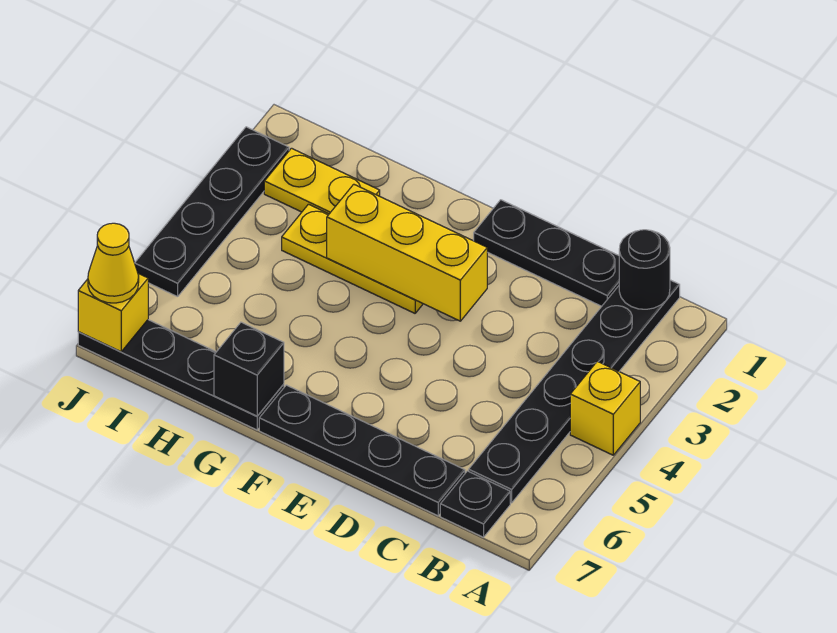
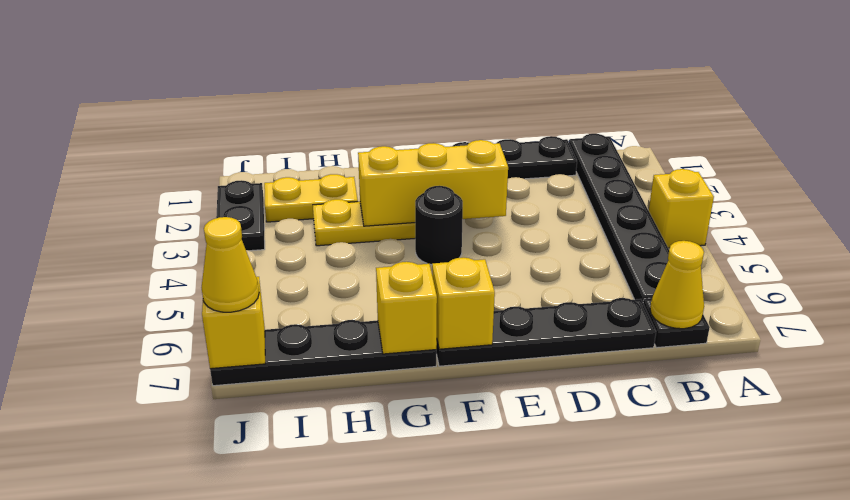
black 1x1 round brick [619,230,670,309] -> black 1x1 round brick moved to [415,186,463,265]
none -> yellow 1x1 cone [650,241,704,329]
none -> yellow 1x1 brick [432,257,495,349]
black 1x1 brick [214,322,284,416] -> yellow 1x1 brick [376,262,437,354]
black 1x4 plate [135,127,289,297] -> black 1x2 plate [216,180,265,251]

